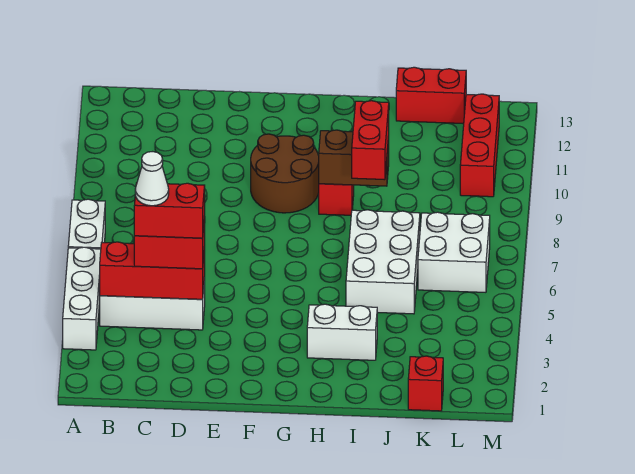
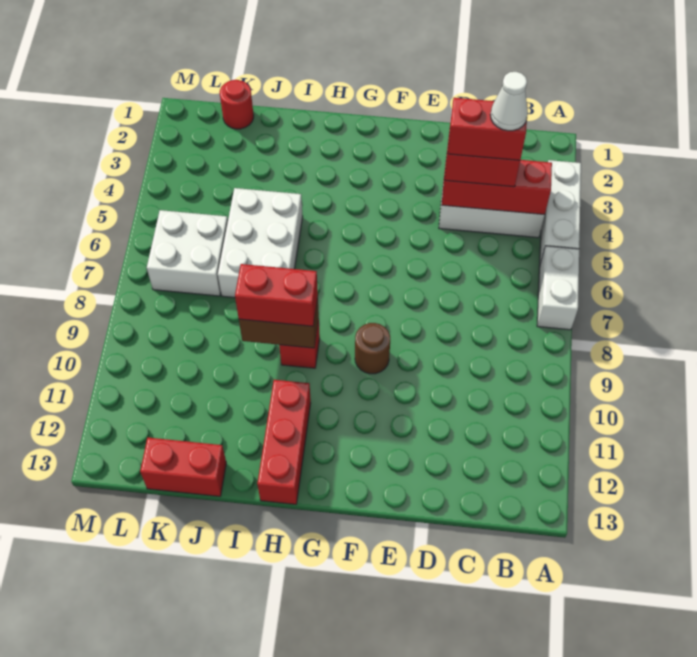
brown 2x2 round brick [251,134,319,213] -> brown 1x1 round brick [355,323,390,374]
white 1x2 brick [307,304,377,360] -> none
red 1x2 brick [352,101,389,180] -> red 1x2 brick turned to [235,264,318,326]
red 1x1 brick [408,356,443,411] -> red 1x1 round brick [220,80,254,129]
red 1x3 brick [460,94,499,197] -> red 1x3 brick moved to [257,380,311,504]

